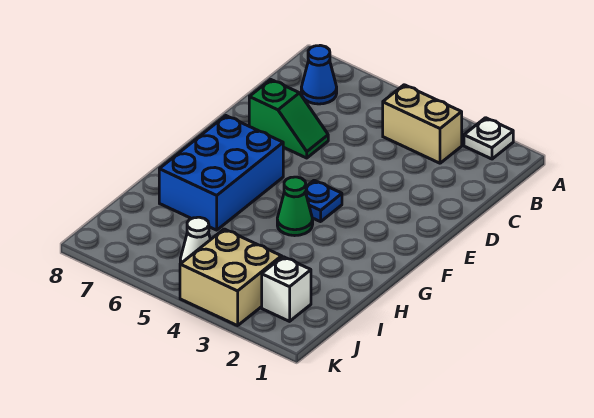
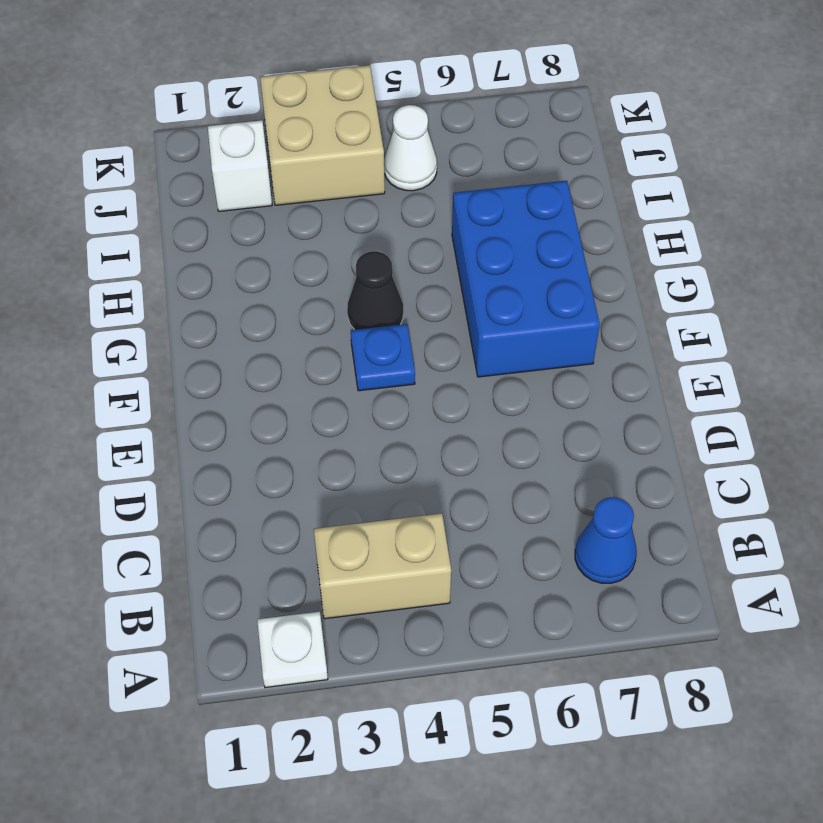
green 1x2 slope [249,80,328,158] -> none
green 1x1 cone [277,177,313,236] -> black 1x1 cone [347,251,403,330]

